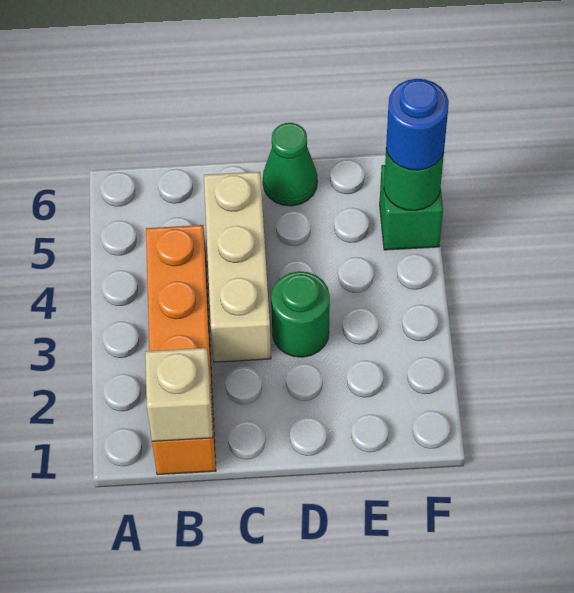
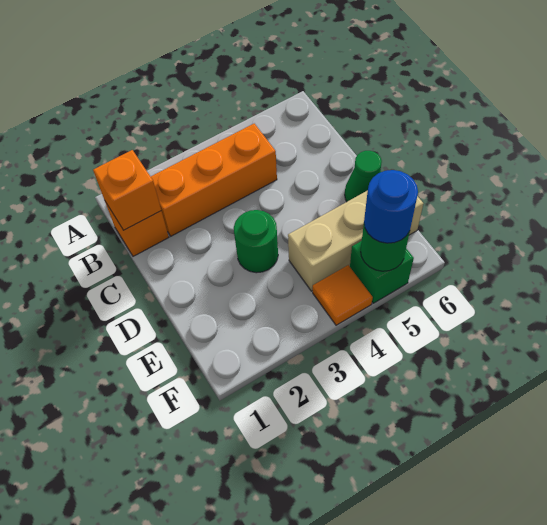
tan 1x1 brick [145,348,213,441] -> orange 1x1 brick [93,150,161,230]
tan 1x3 brick [204,172,271,362] -> tan 1x3 brick moved to [288,190,423,291]
none -> orange 1x1 tile [313,265,373,325]

